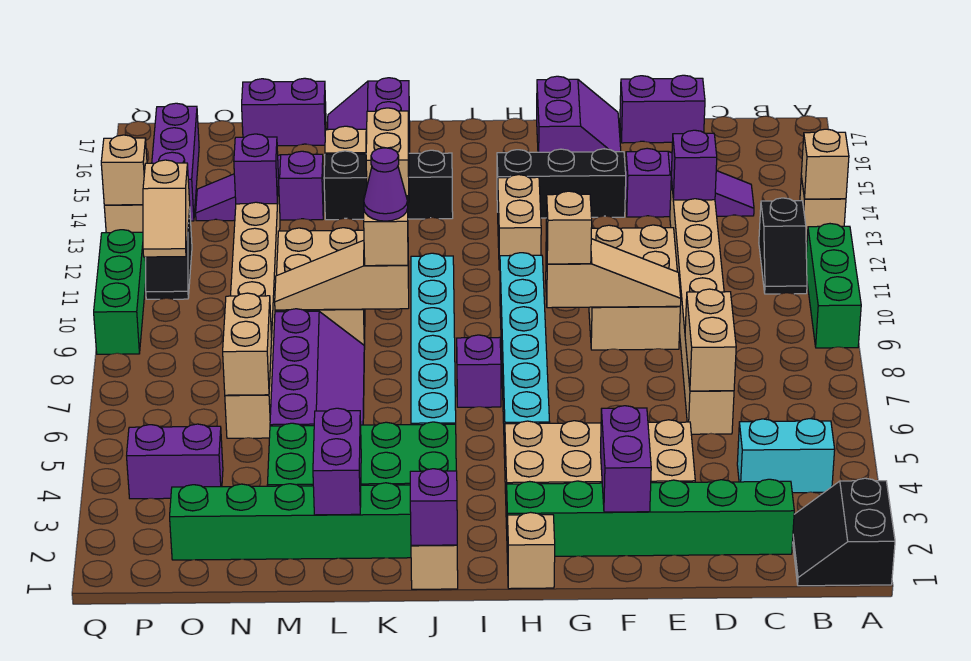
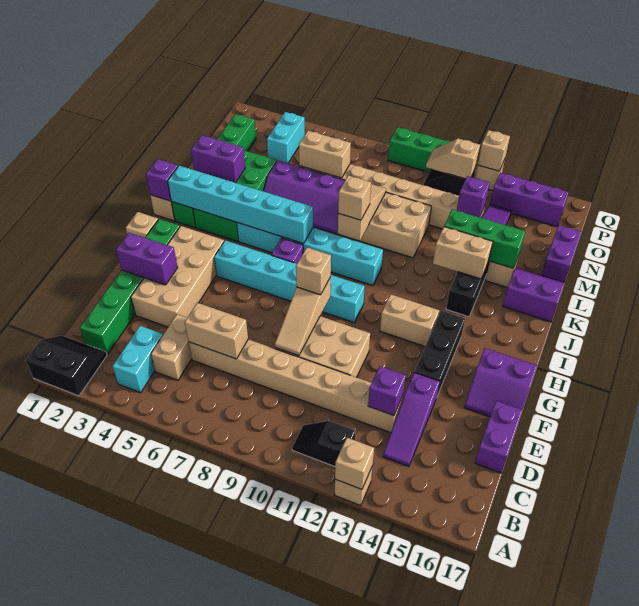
green 1x3 brick [806,224,861,348] -> green 1x3 brick moved to [444,209,525,268]
none -> tan 1x2 brick [151,314,192,380]
none -> cyan 1x6 brick [168,166,313,244]
purple 1x1 cone [364,148,408,221] -> none
purple 1x2 brick [127,424,223,499] -> cyan 1x2 brick [267,112,305,163]

